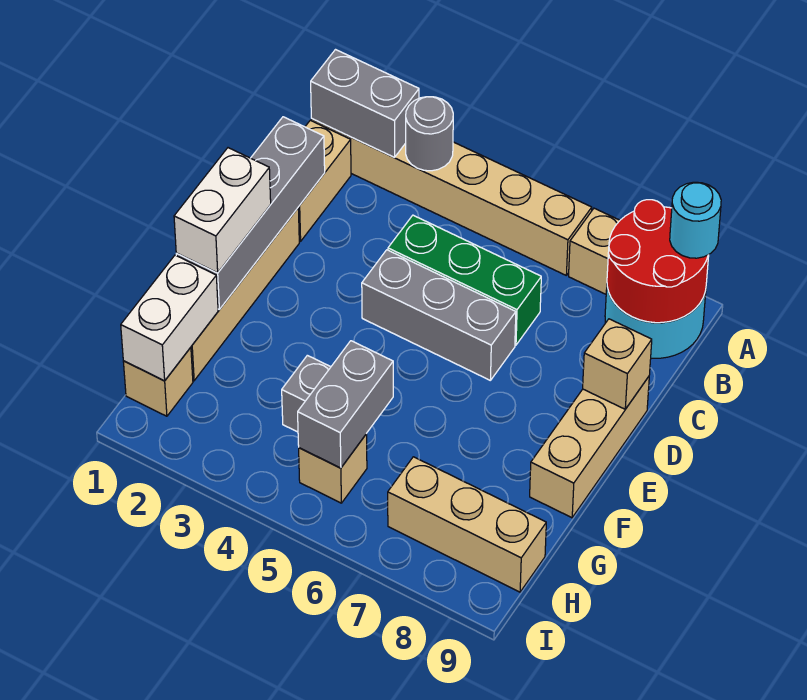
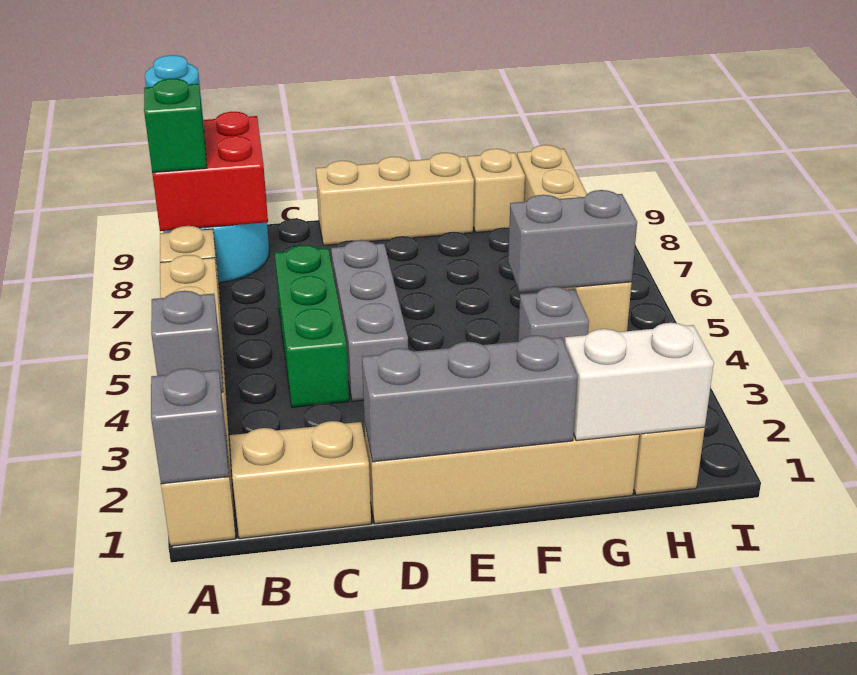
grey 1x2 brick [311,50,419,157] -> grey 1x1 brick [151,368,229,484]
grey 1x1 round brick [406,97,453,171] -> grey 1x1 brick [151,291,223,392]
red 2x2 round brick [607,200,709,323] -> red 2x2 brick [152,112,268,231]
none -> green 1x1 brick [144,79,207,173]
grey 1x4 brick [176,117,325,310] -> grey 1x3 brick [362,335,577,462]
tan 1x1 brick [583,319,652,409] -> tan 1x1 brick moved to [468,149,525,232]
white 1x2 brick [174,148,271,273] -> none

